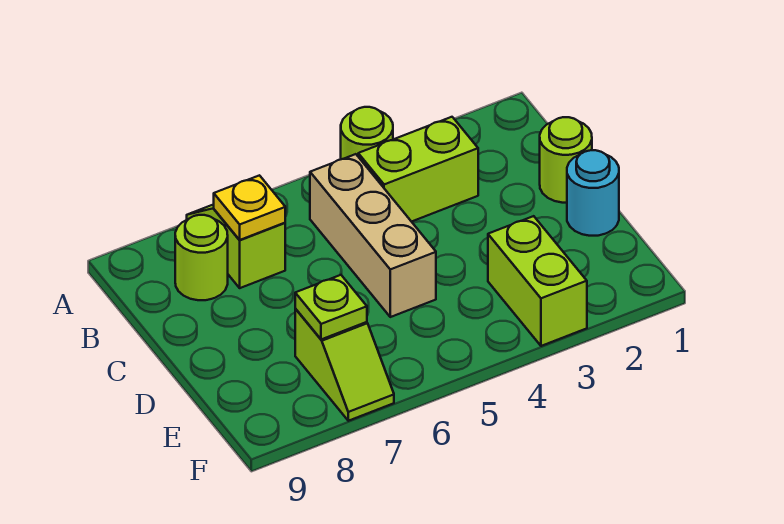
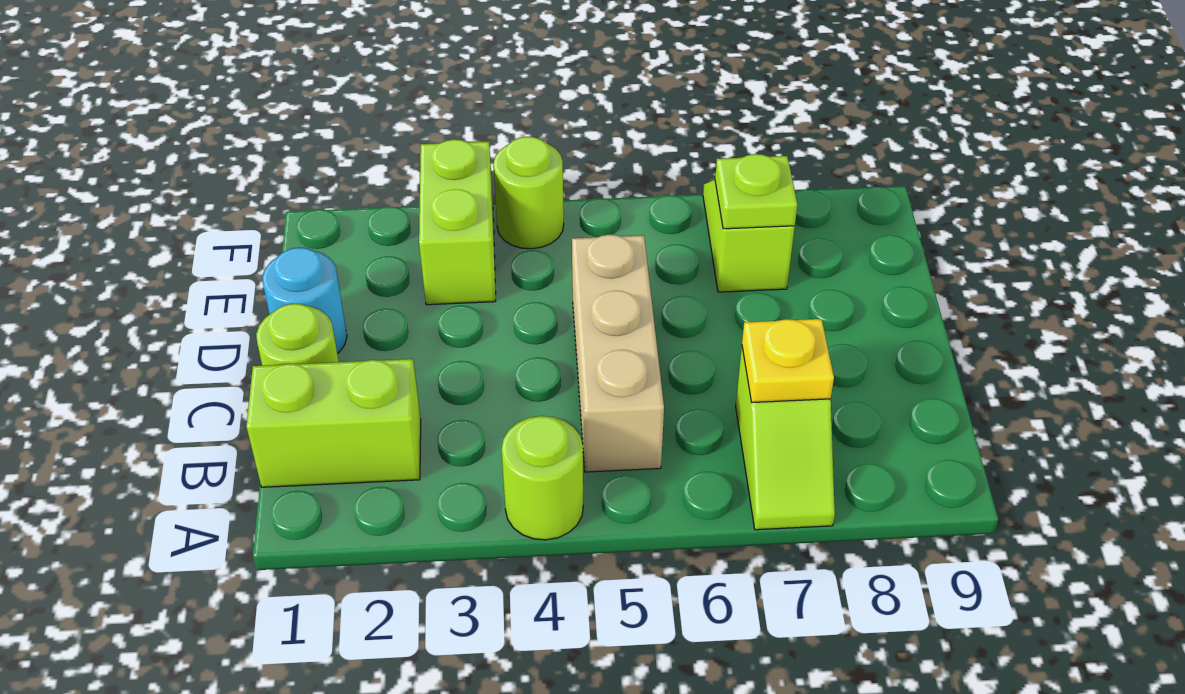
lime 1x2 brick [358,117,478,222] -> lime 1x2 brick moved to [246,359,421,487]
lime 1x1 round brick [175,215,228,300] -> lime 1x1 round brick moved to [493,137,564,249]

